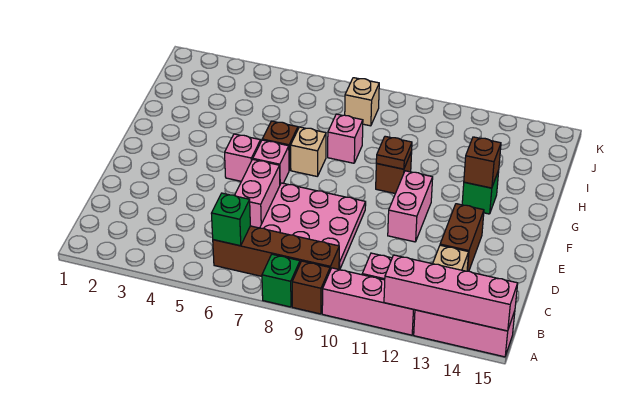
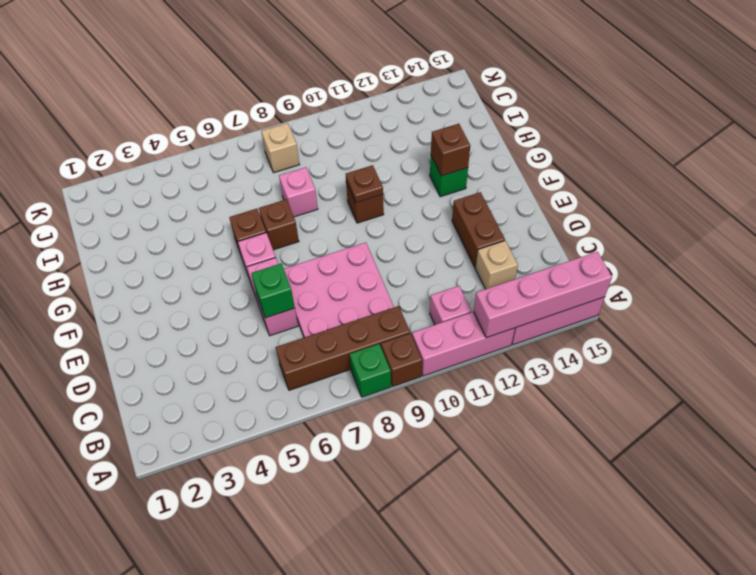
green 1x1 brick [211,193,250,246] -> green 1x1 brick moved to [251,264,295,318]
pink 1x2 brick [388,171,433,242] -> none
pink 1x1 brick [225,134,261,181] -> none
tan 1x1 brick [291,127,326,176] -> brown 1x1 brick [259,199,299,250]

